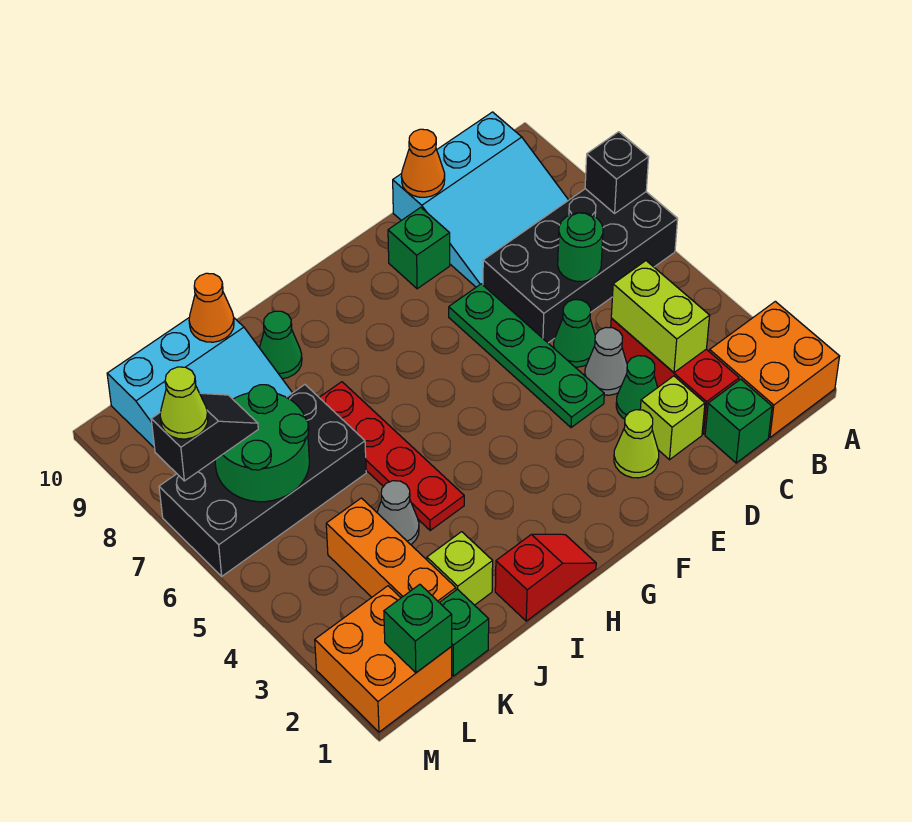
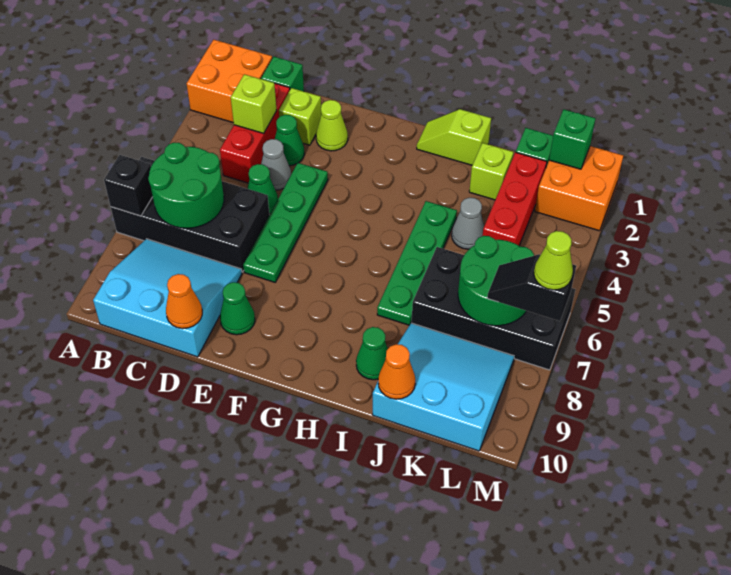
lime 1x2 brick [611,261,710,372] -> lime 1x1 brick [231,74,277,133]
green 1x1 round brick [558,213,603,282] -> green 2x2 round brick [148,142,224,228]
green 1x1 brick [388,207,450,289] -> green 1x1 cone [220,282,255,335]
red 1x2 slope [495,534,596,621] -> lime 1x2 slope [417,109,491,165]
red 1x4 plate [319,382,464,530] -> green 1x4 plate [377,201,457,325]
orange 1x3 brick [326,498,456,602] -> red 1x3 brick [482,152,547,246]

